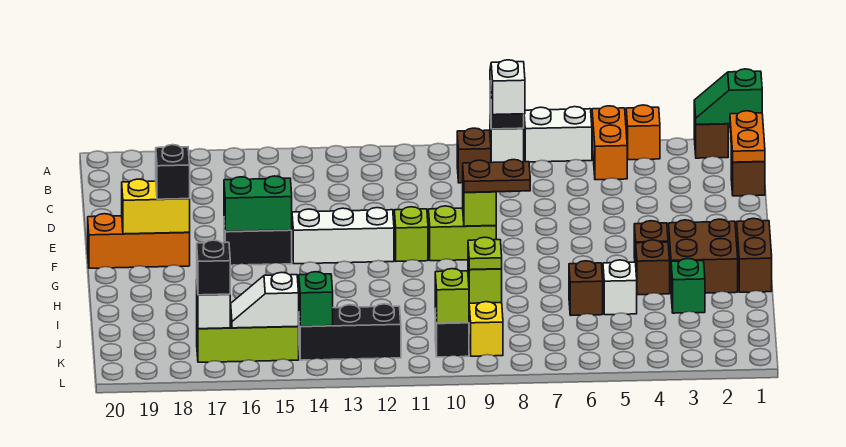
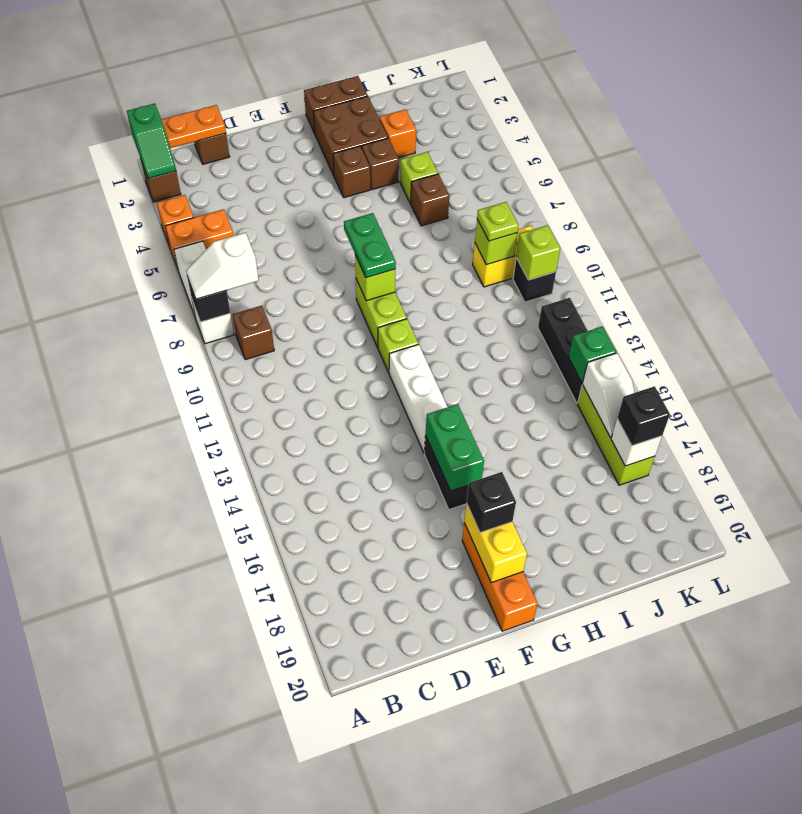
brown 1x2 plate [463,160,530,192] -> green 1x2 plate [344,213,396,278]
green 1x1 brick [671,259,705,313] -> orange 1x1 brick [380,109,416,158]
white 1x1 brick [603,260,637,315] -> lime 1x1 brick [400,152,438,203]

